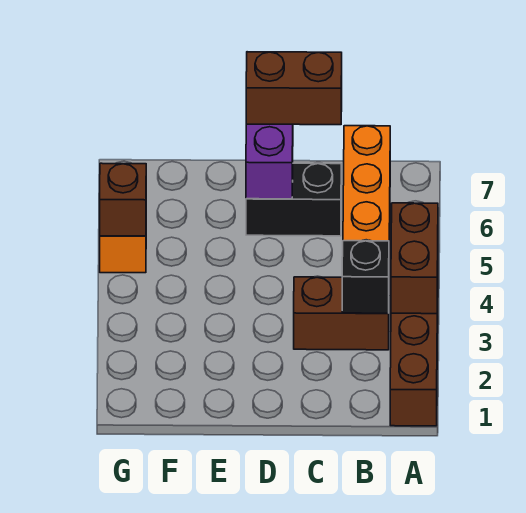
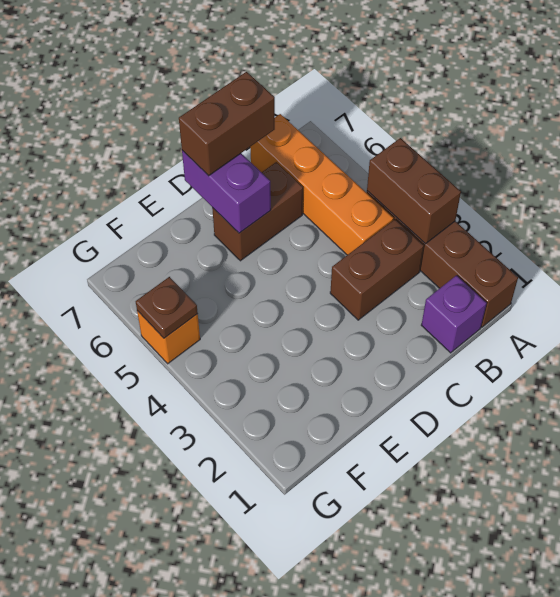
none -> purple 1x1 brick [421,275,487,353]
black 1x1 brick [342,241,389,313] -> none
black 1x2 brick [246,163,341,236] -> brown 1x2 brick [212,162,303,261]
brown 1x1 brick [100,163,146,236] -> brown 1x1 plate [136,277,198,338]

